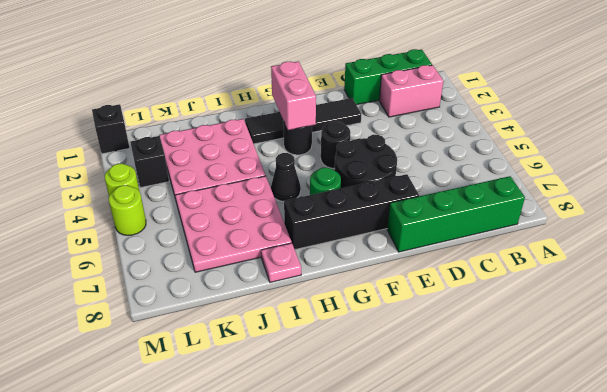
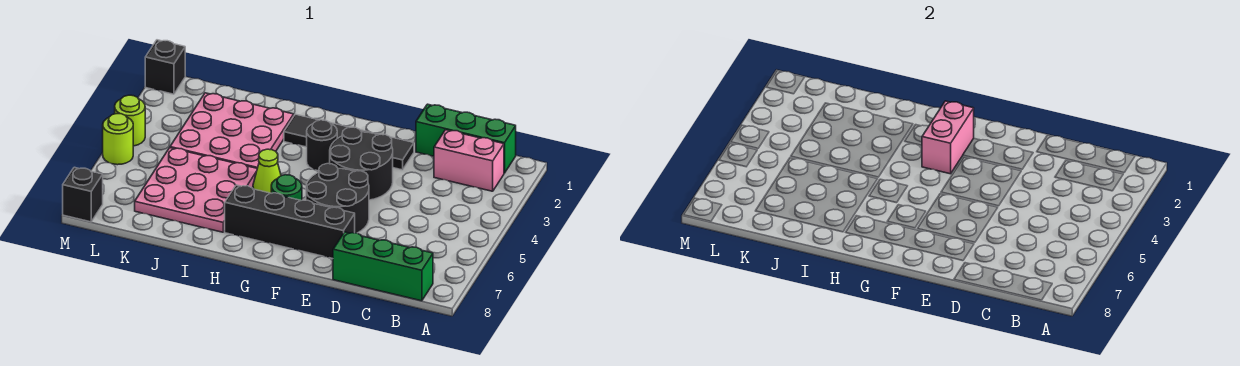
green 1x4 brick [387,176,525,252] -> green 1x3 brick [333,232,433,301]
black 1x1 round brick [321,121,350,169] -> black 2x2 round brick [330,127,393,200]
black 1x1 cone [271,153,301,201] -> lime 1x1 cone [253,149,281,193]
pink 1x1 plate [261,243,301,282] -> none
black 1x1 brick [130,136,169,188] -> black 1x1 brick moved to [63,167,103,222]

